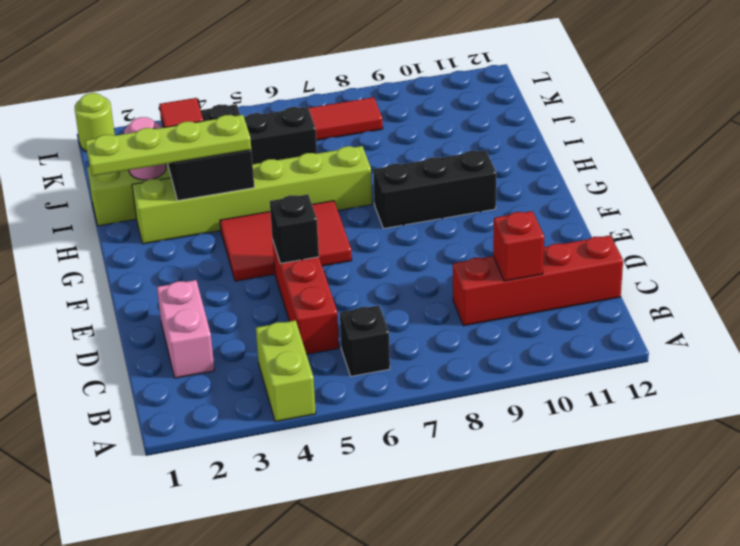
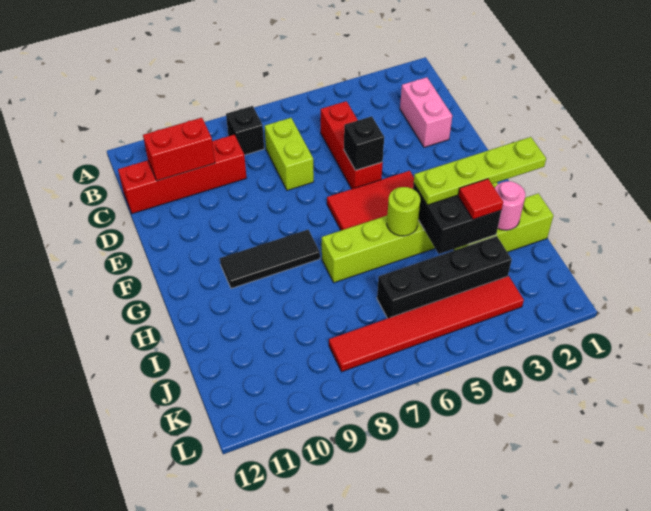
lime 1x2 brick [256,320,316,422] -> lime 1x2 brick moved to [265,118,314,190]
black 1x1 brick [340,306,390,376] -> black 1x1 brick moved to [226,106,264,155]
red 1x1 brick [493,211,544,281] -> red 1x2 brick [143,118,215,181]
black 1x3 brick [373,150,496,229] -> black 1x3 tile [220,230,320,288]
lime 1x1 round brick [75,93,115,151] -> lime 1x1 round brick moved to [387,187,420,236]

